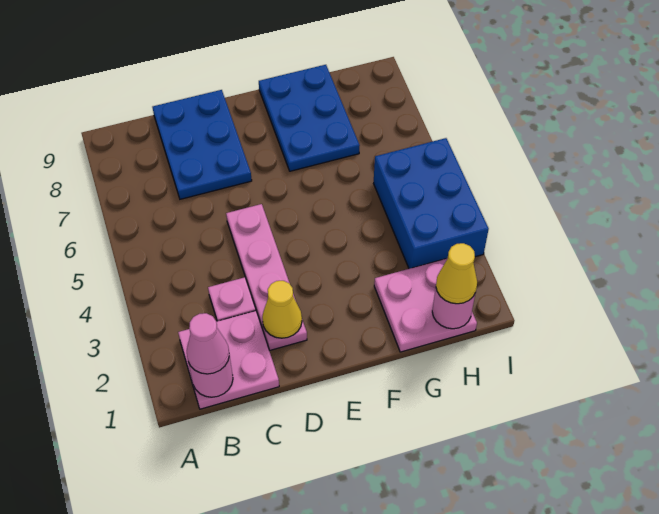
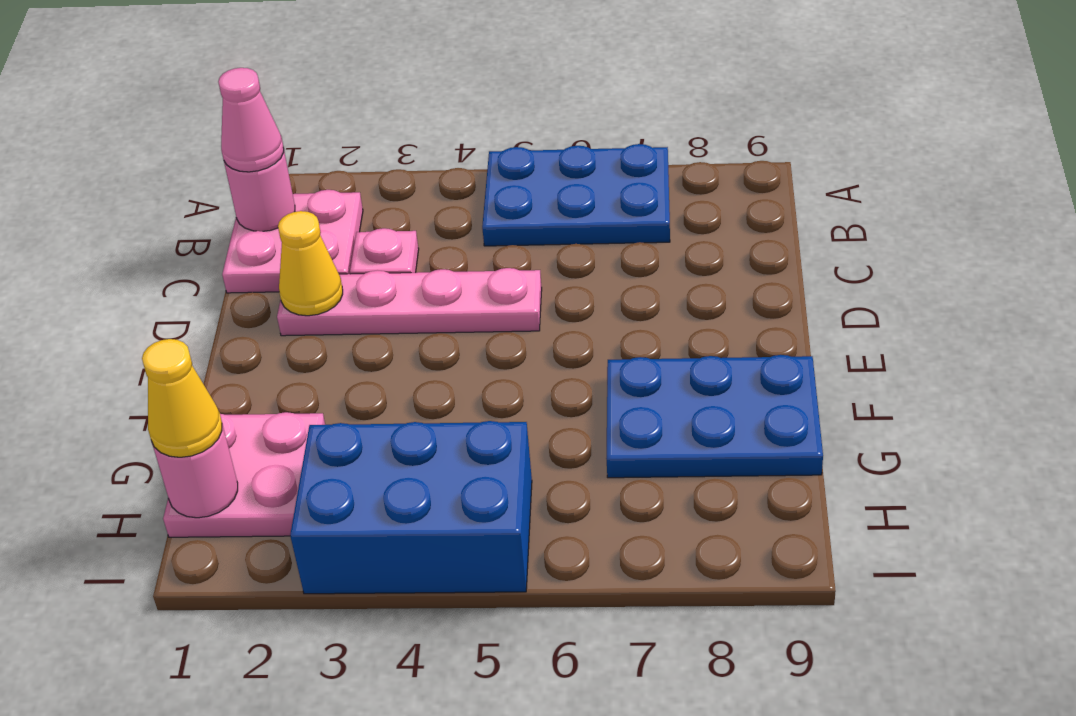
blue 2x3 plate [152,90,252,199] -> blue 2x3 plate moved to [482,144,670,246]

